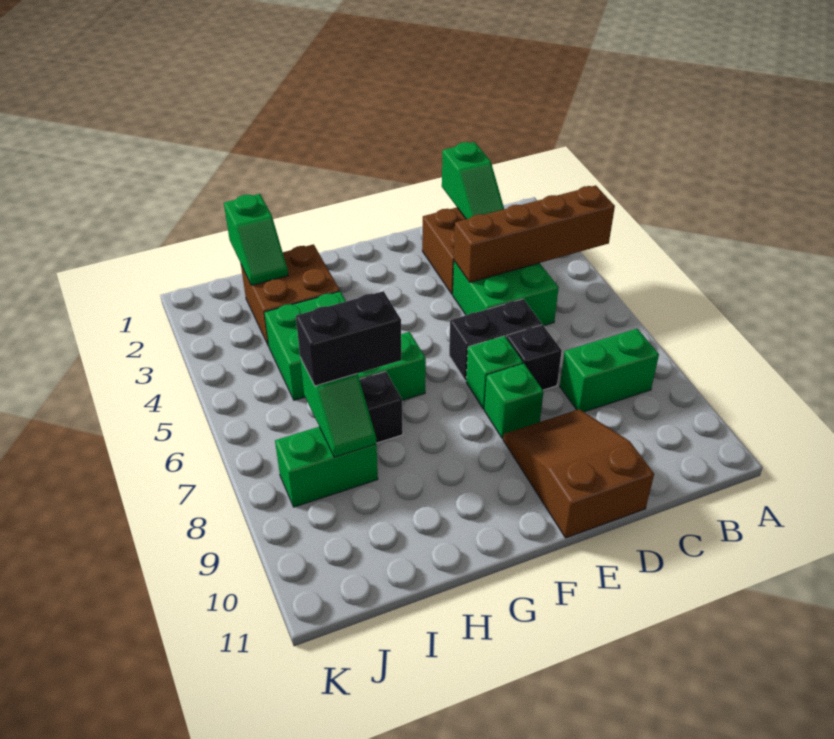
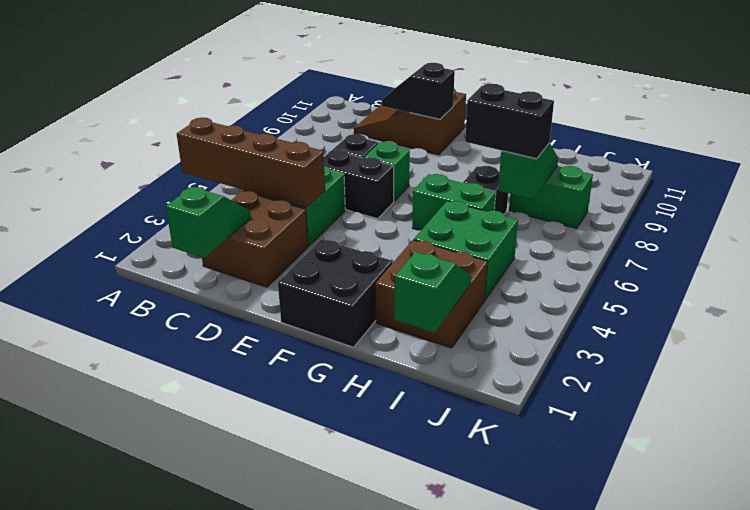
green 1x2 brick [560,329,659,412] -> none
brown 2x3 slope [503,409,654,538] -> brown 2x3 slope turned to [354,89,466,155]
none -> black 1x2 slope [382,63,455,119]
green 1x1 brick [484,364,544,439] -> none
none -> black 2x2 brick [278,239,392,347]

